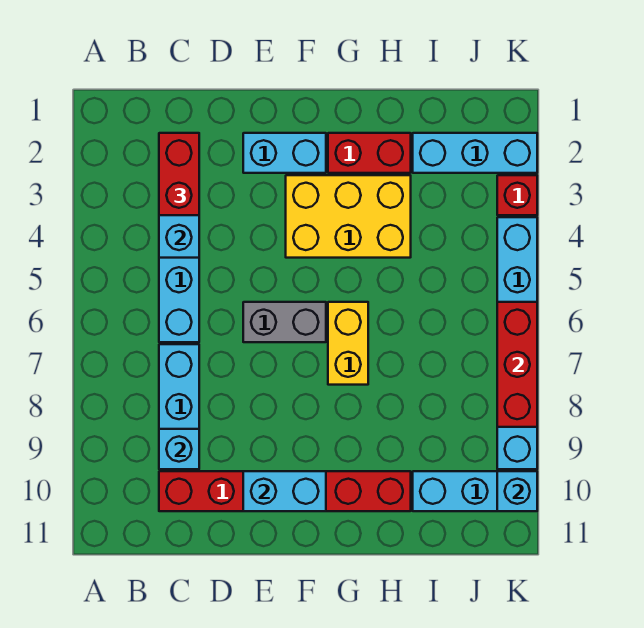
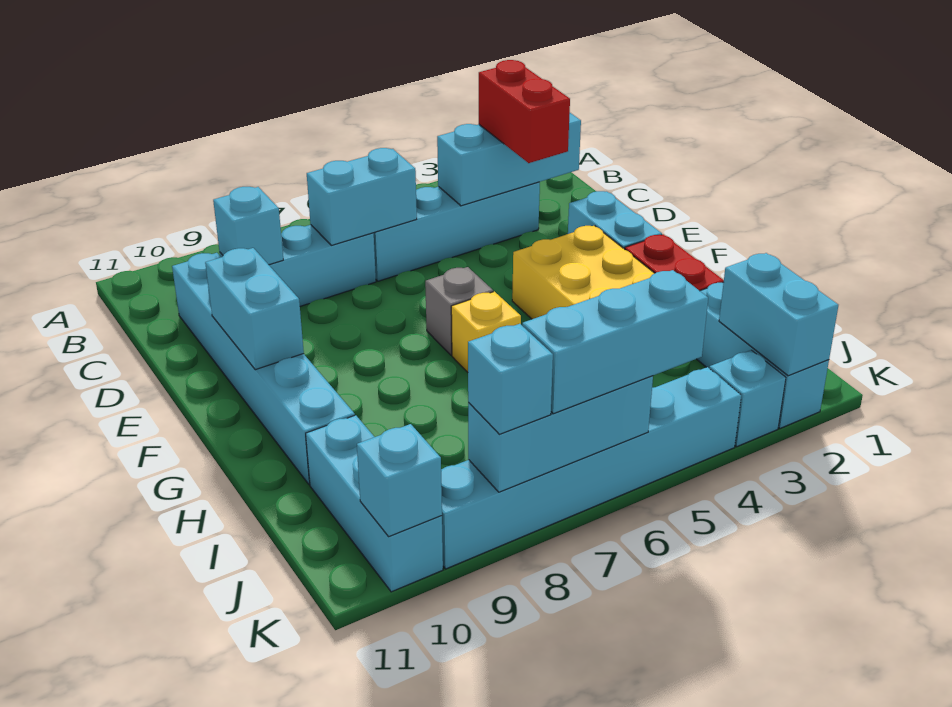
red 1x2 brick [159,133,199,215] -> red 1x2 brick turned to [479,60,570,163]
none -> cyan 1x2 brick [307,148,417,245]
red 1x6 brick [159,471,411,511] -> cyan 1x6 brick [172,253,355,485]
grey 1x2 brick [243,302,326,342] -> grey 1x1 brick [425,267,493,355]
yellow 1x2 brick [328,302,368,385] -> yellow 1x1 brick [451,292,521,372]
none -> cyan 1x2 brick [719,253,838,376]
red 1x1 brick [497,175,537,215] -> cyan 1x1 brick [709,350,786,446]
none -> cyan 1x3 brick [522,270,708,414]
red 1x3 brick [497,302,537,427] -> cyan 1x3 brick [468,376,653,492]
none -> cyan 1x1 brick [468,324,553,434]

